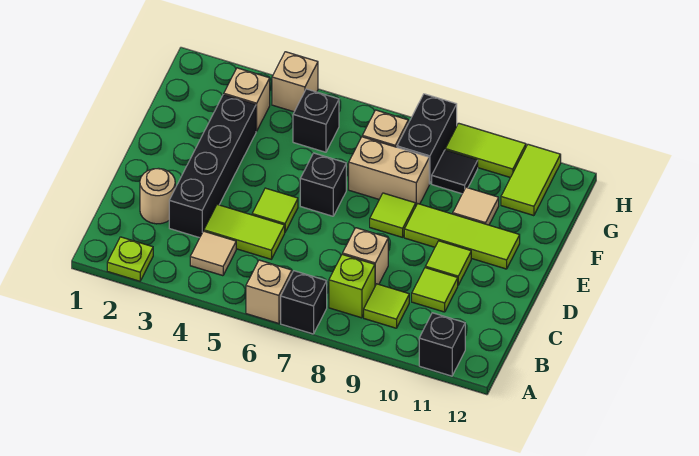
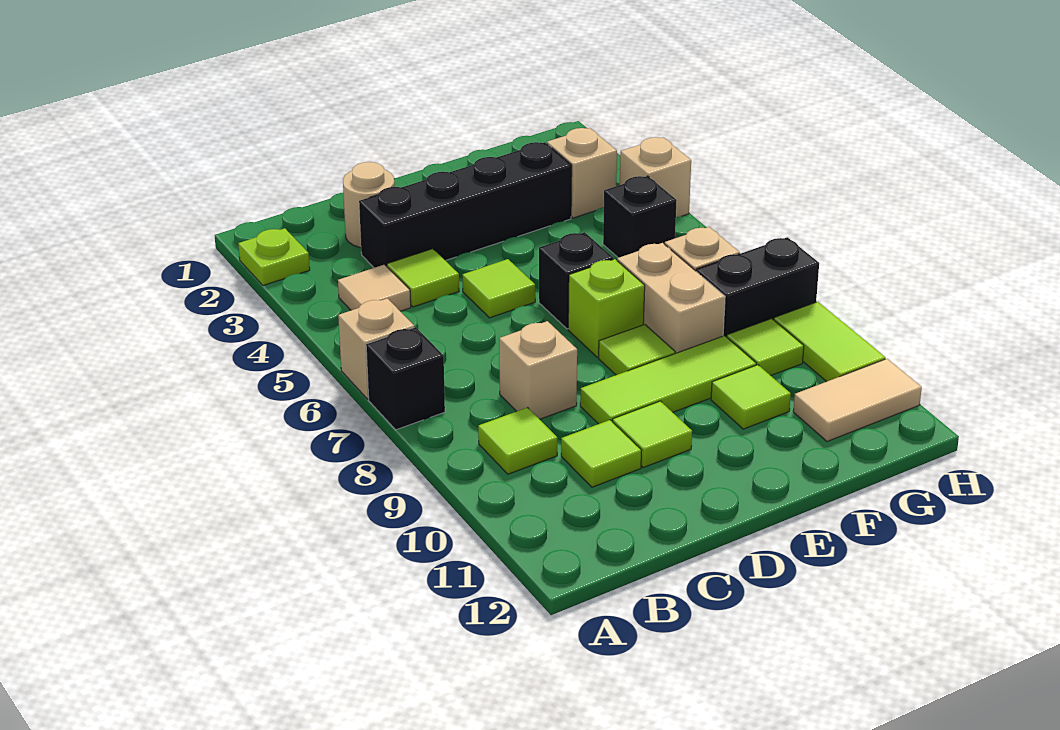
black 1x1 brick [419,313,465,376] -> none
lime 1x1 brick [329,254,375,318] -> lime 1x1 brick moved to [568,259,645,357]
lime 1x2 tile [204,205,285,259] -> lime 1x1 tile [387,249,459,307]
lime 1x3 tile [404,204,520,269] -> lime 1x3 tile turned to [580,336,756,424]
tan 1x1 tile [453,187,499,225] -> lime 1x1 tile [711,365,791,429]
black 1x1 tile [432,150,478,194] -> lime 1x1 tile [727,319,804,376]
lime 1x2 tile [501,144,561,216] -> tan 1x2 tile [793,359,922,441]

